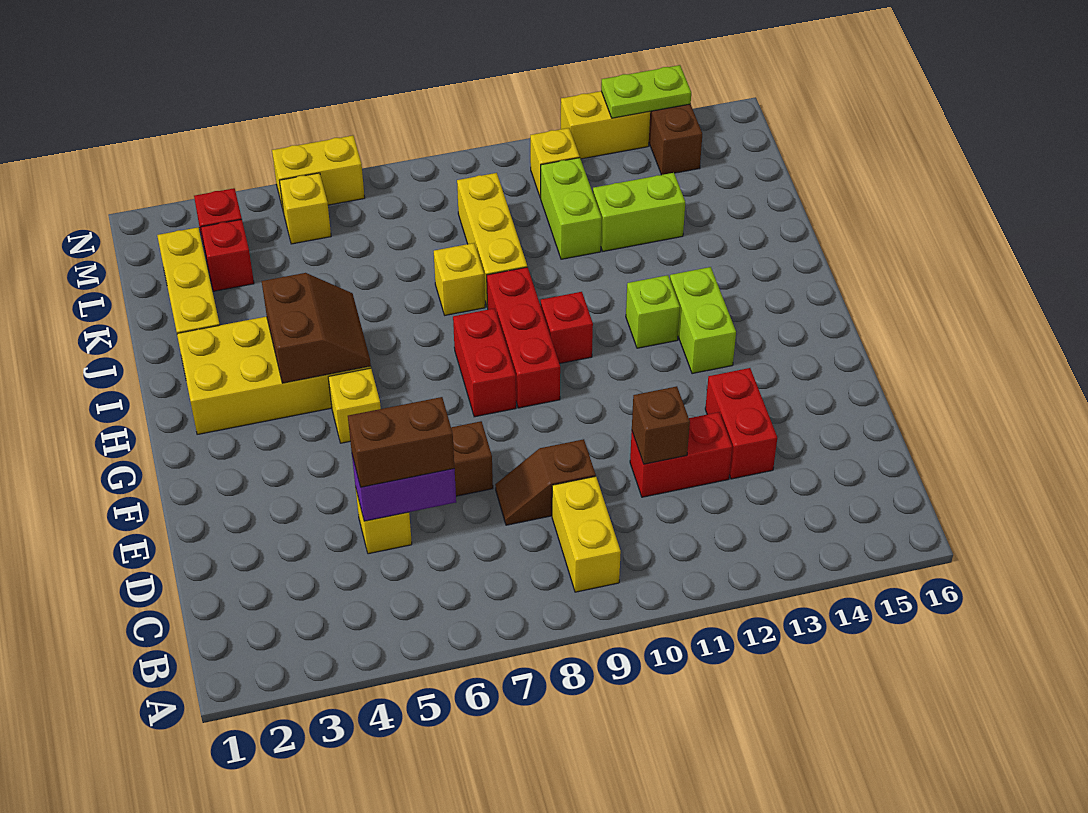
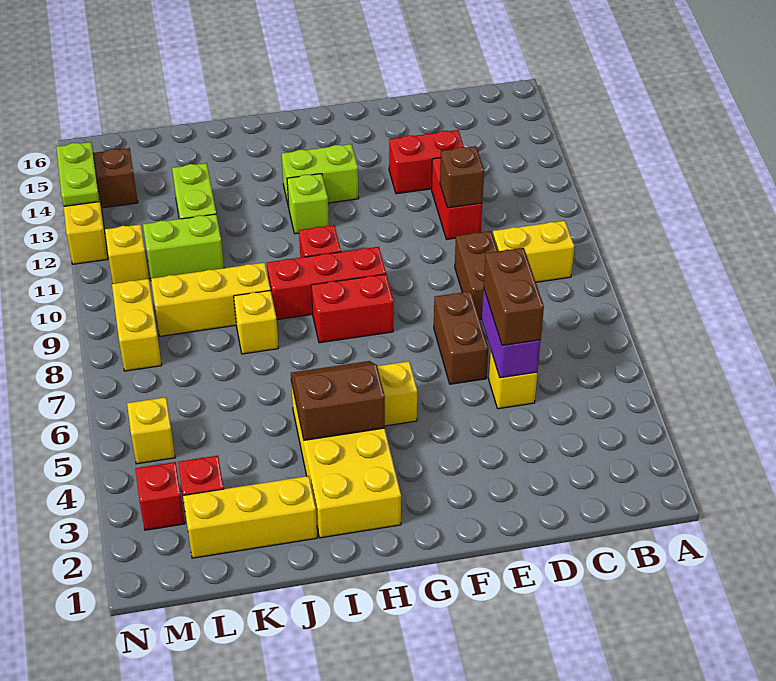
brown 1x2 slope [495,439,596,525] -> brown 1x2 brick [455,231,498,319]
yellow 1x2 brick [272,136,365,209] -> yellow 1x2 brick moved to [112,279,162,371]

